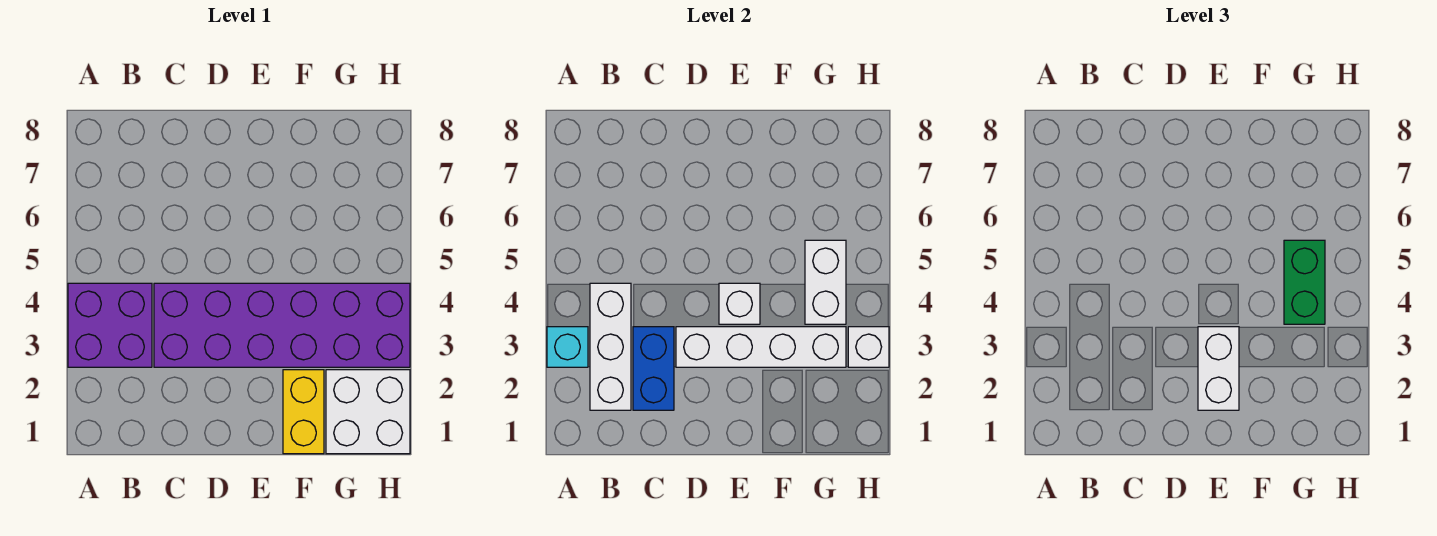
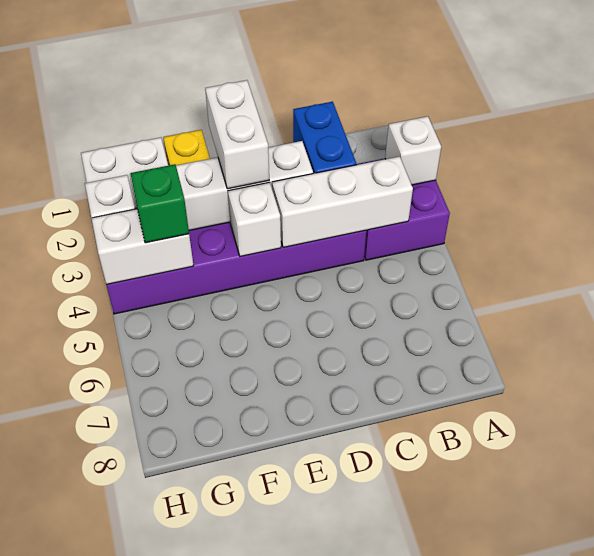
cyan 1x1 brick [547,327,588,367] -> white 1x1 brick [385,116,441,185]
white 1x3 brick [590,283,631,410] -> white 1x3 brick turned to [272,156,413,248]
white 1x2 brick [805,240,846,324] -> white 1x2 brick turned to [92,209,194,284]
green 1x2 brick [1284,240,1325,324] -> green 1x1 brick [130,164,189,243]

